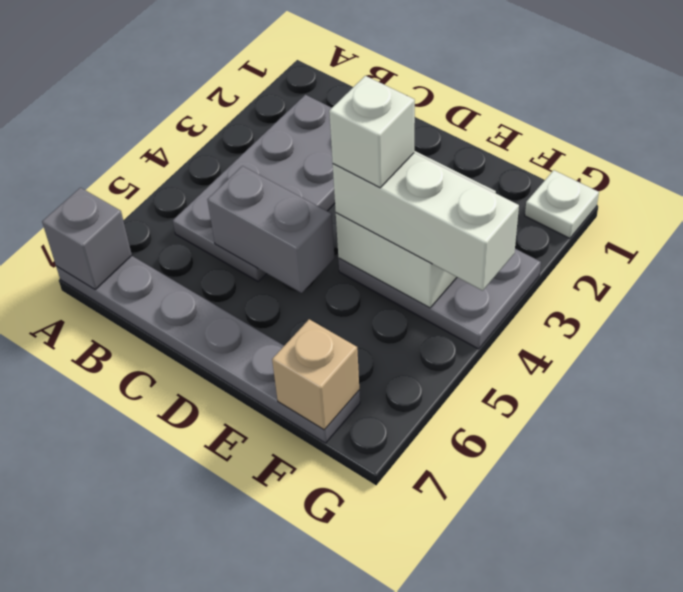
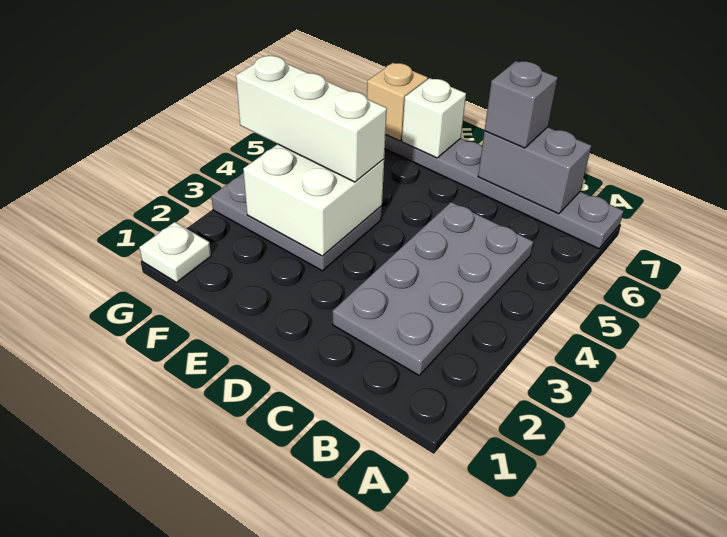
grey 1x1 brick [42,188,132,289] -> grey 1x1 brick moved to [485,61,558,148]
grey 1x2 brick [207,166,335,293] -> grey 1x2 brick moved to [478,127,591,214]
white 1x1 brick [329,76,415,188] -> white 1x1 brick moved to [402,78,466,158]

